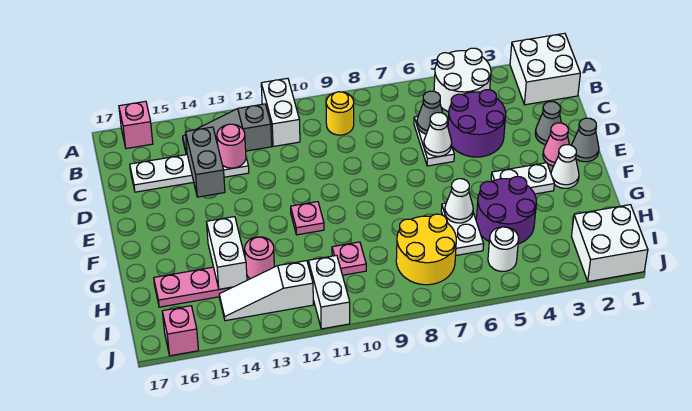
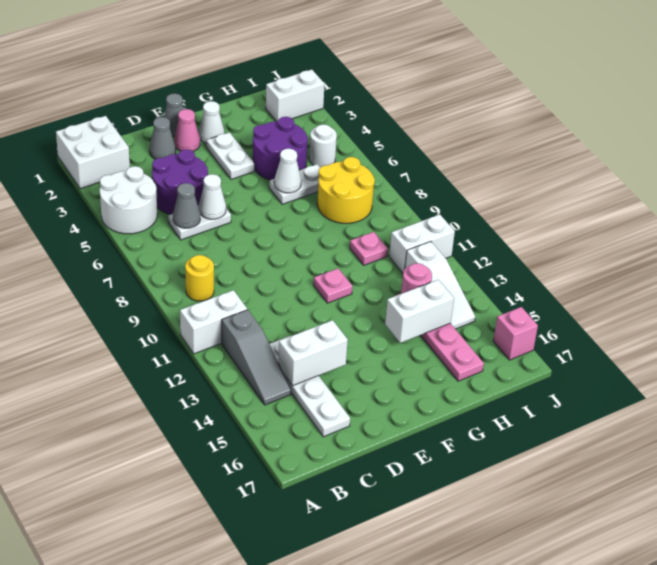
pink 1x1 brick [119,101,153,149] -> none
pink 1x1 round brick [217,124,246,168] -> none
grey 1x2 brick [186,127,225,197] -> white 1x2 brick [278,320,348,386]
white 2x2 brick [572,205,648,282] -> white 1x2 brick [266,70,325,121]

